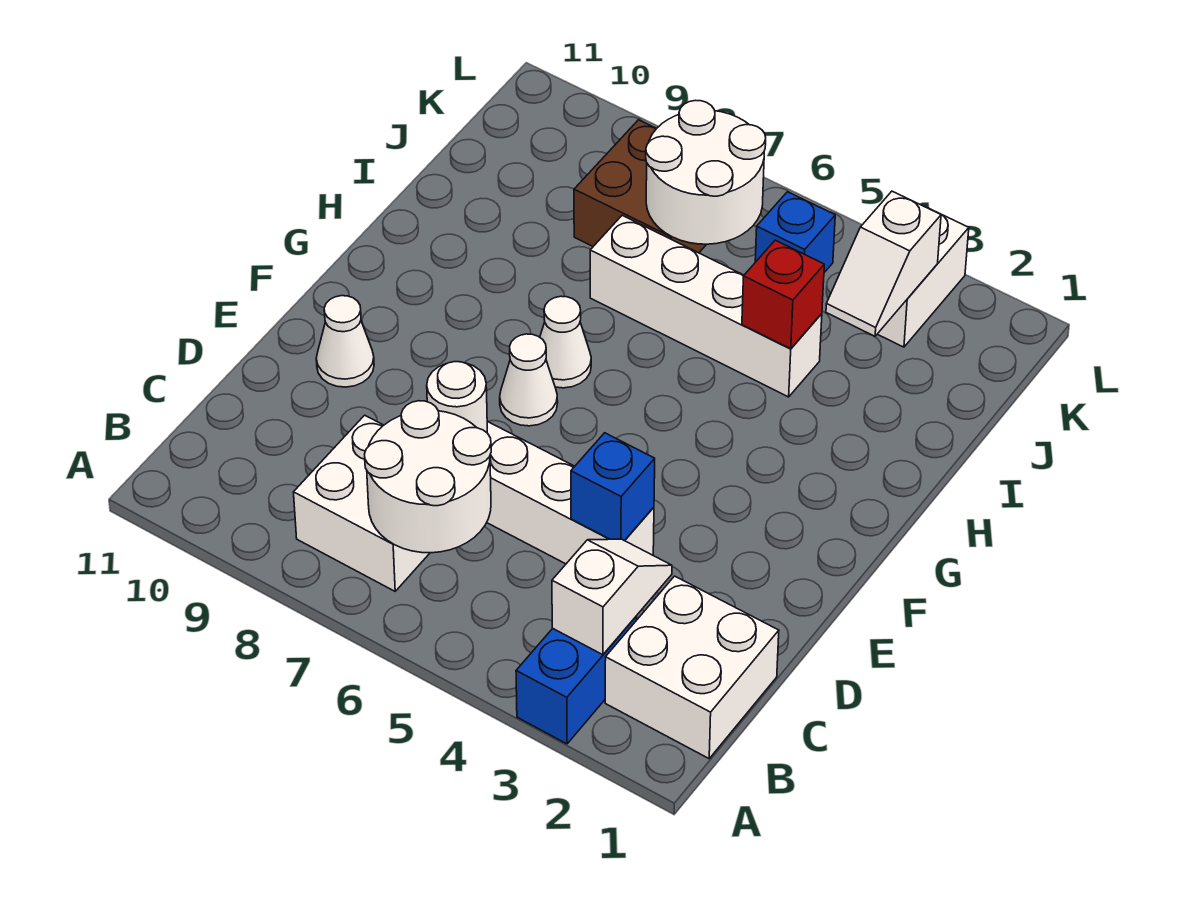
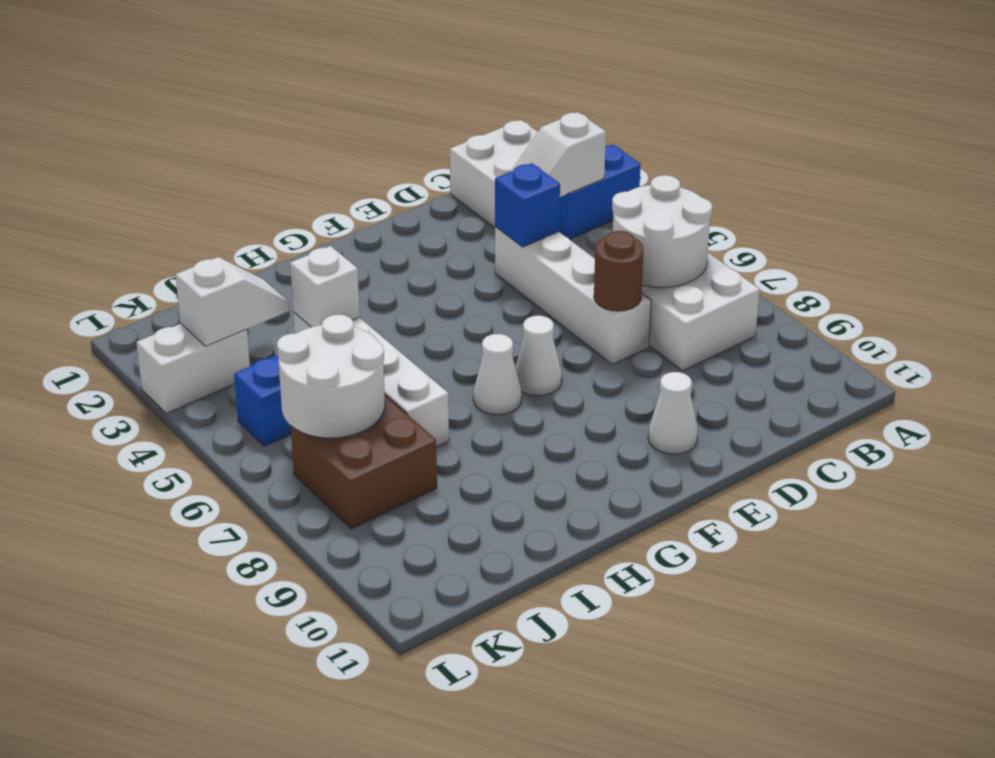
white 1x1 round brick [427,362,487,433] -> brown 1x1 round brick [594,231,644,311]
red 1x1 brick [742,240,824,349] -> white 1x1 brick [290,246,360,327]

